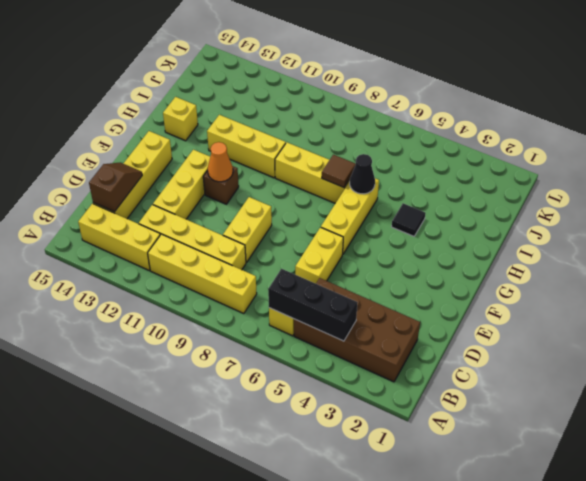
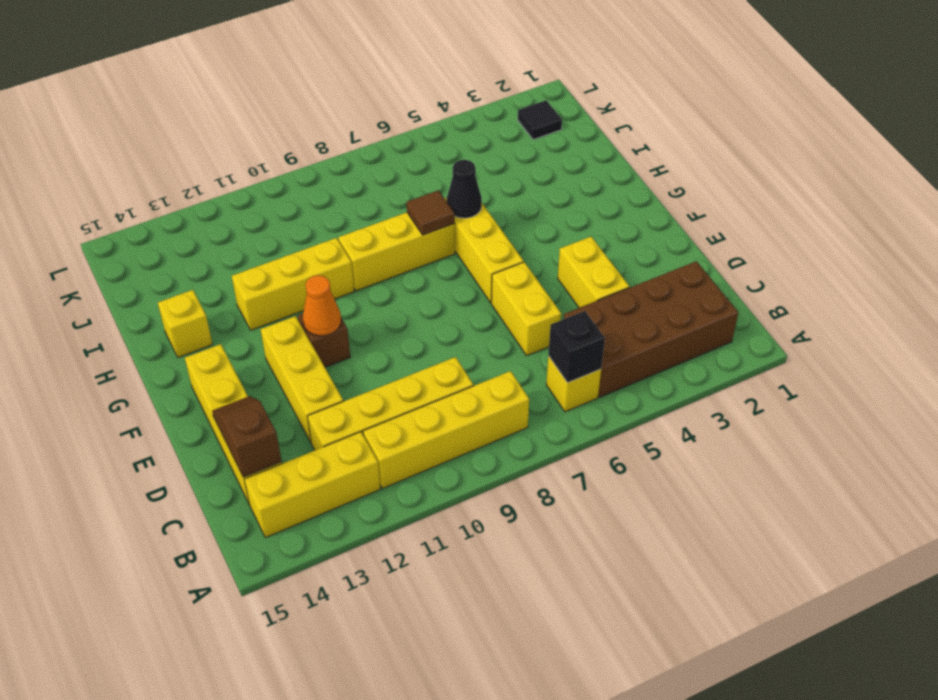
black 1x3 brick [268,269,358,341] -> black 1x1 brick [548,311,605,383]
yellow 1x2 brick [223,197,272,262] -> yellow 1x2 brick moved to [558,237,629,308]
black 1x1 tile [392,203,426,236] -> black 1x1 tile moved to [518,100,562,140]

